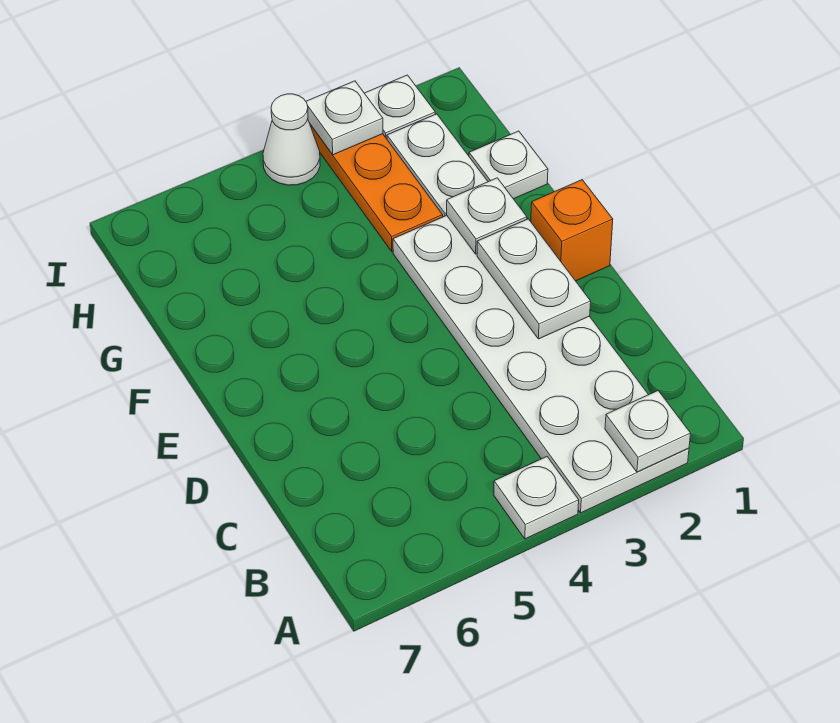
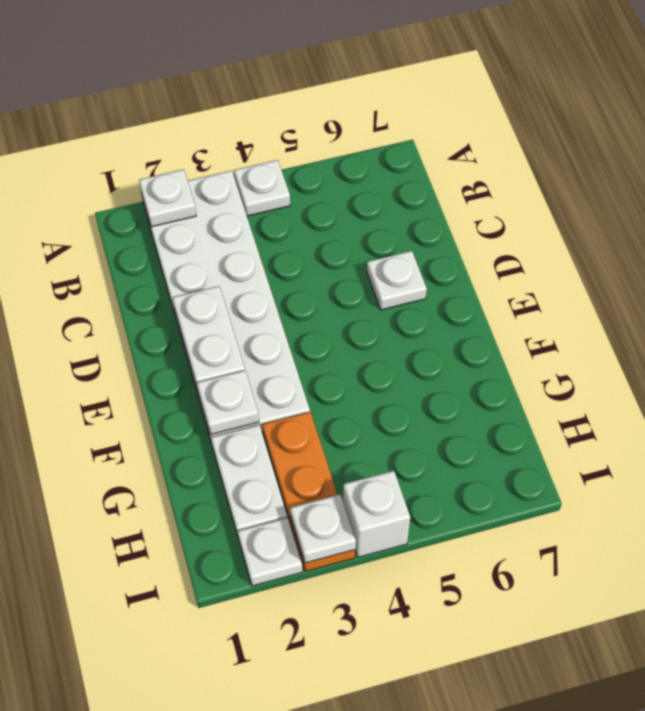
orange 1x1 brick [531,180,613,281] -> none
white 1x1 plate [469,131,548,199] -> white 1x1 plate moved to [367,251,427,310]
white 1x1 cone [263,94,320,185] -> white 1x1 brick [343,471,410,557]

